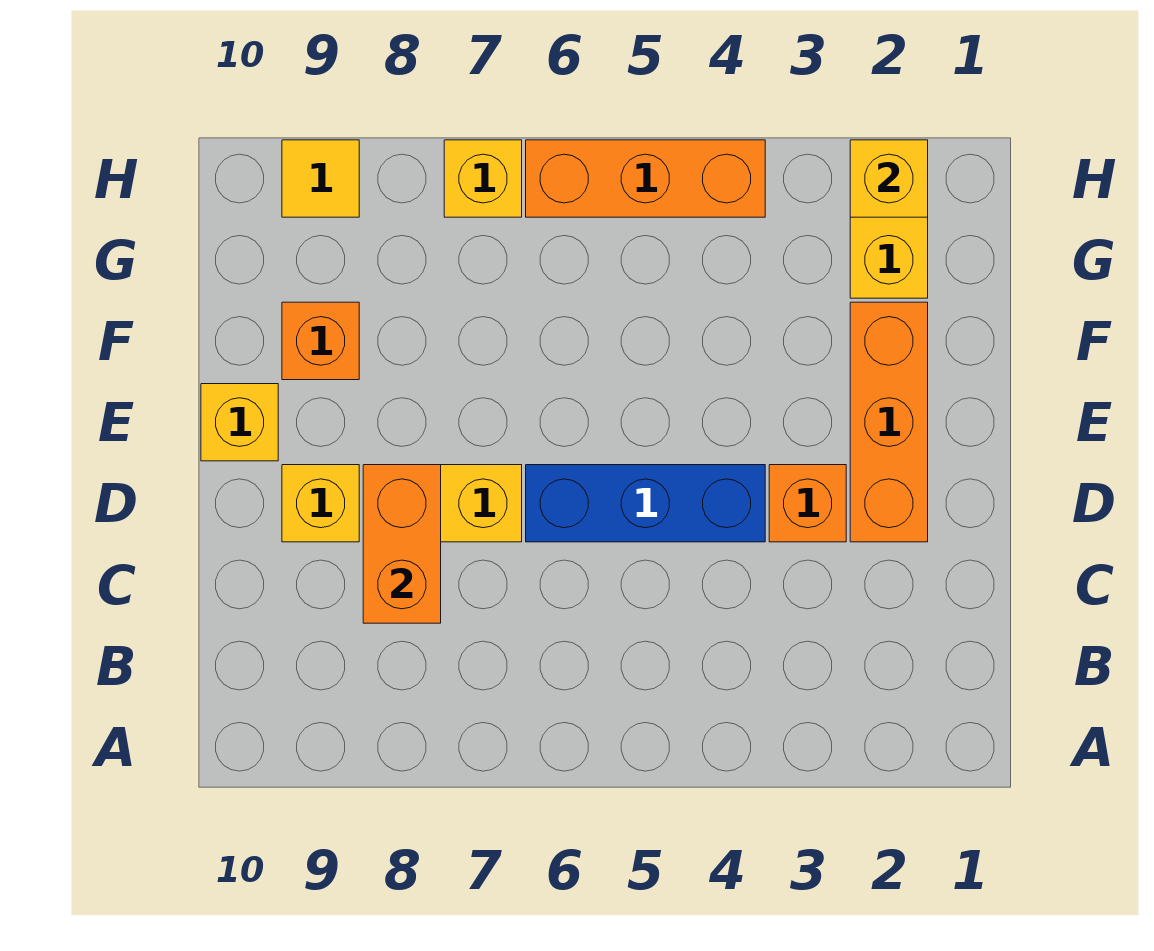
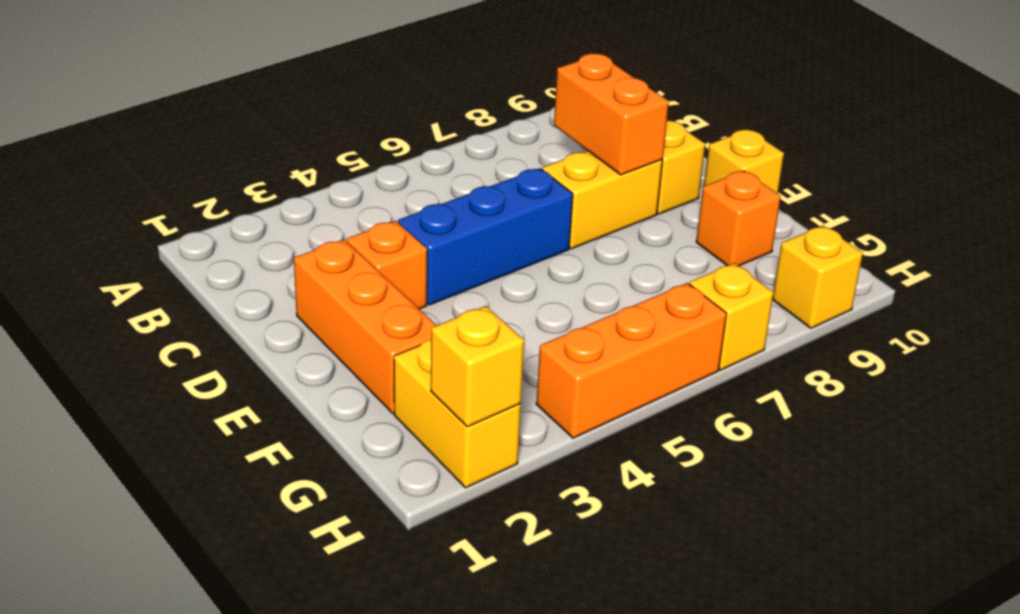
yellow 1x1 tile [282,140,359,217] -> yellow 1x1 brick [772,225,863,328]

